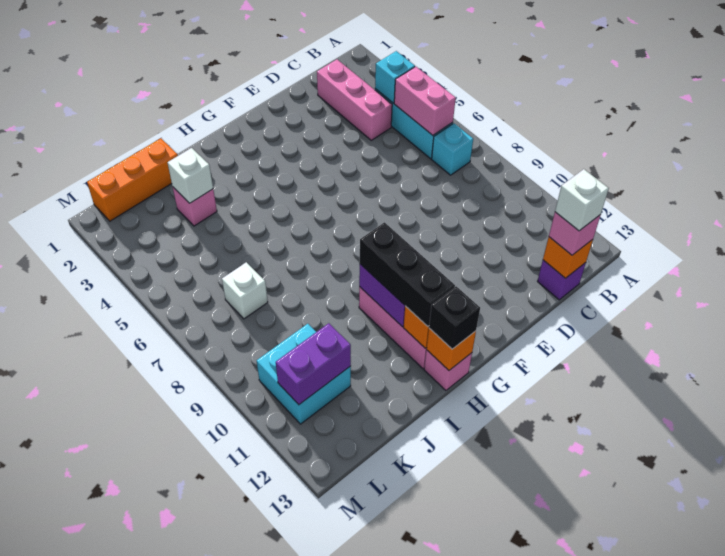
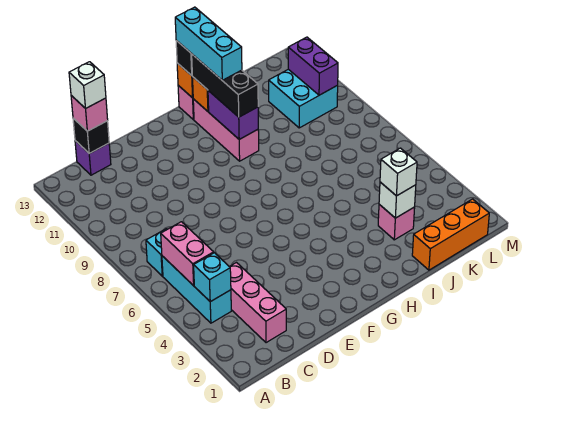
orange 1x1 brick [543,237,593,278] -> black 1x1 brick [73,118,109,153]
none -> cyan 1x3 brick [175,7,242,80]
white 1x1 brick [222,262,268,319] -> white 1x1 brick moved to [380,148,417,196]
purple 1x2 brick [276,323,351,405] -> purple 1x2 brick turned to [288,37,338,95]

